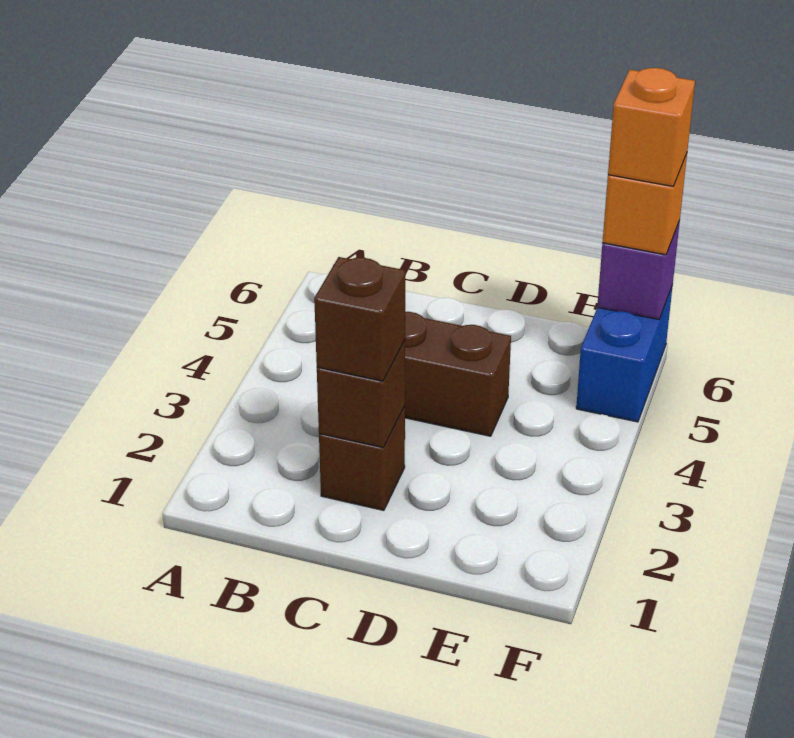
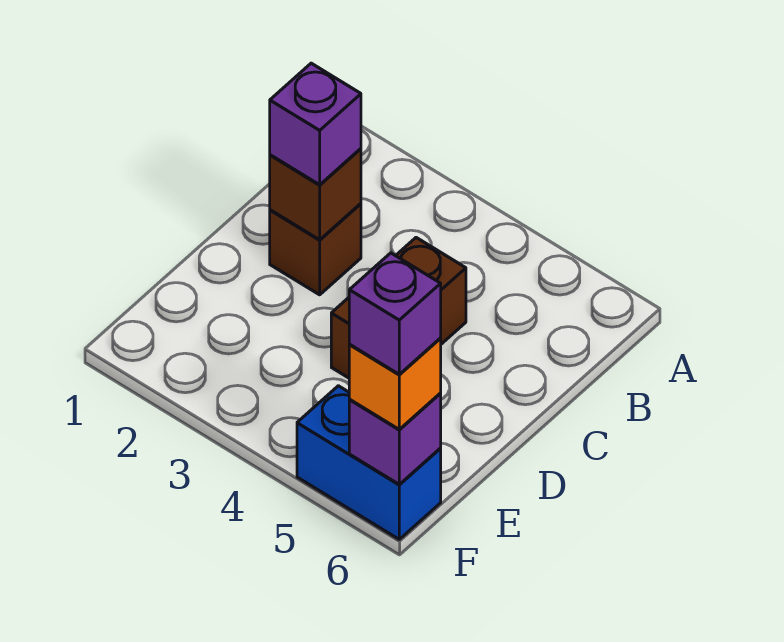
brown 1x1 brick [314,257,405,381] -> purple 1x1 brick [270,63,361,185]
orange 1x1 brick [608,68,695,186] -> purple 1x1 brick [349,253,441,375]

